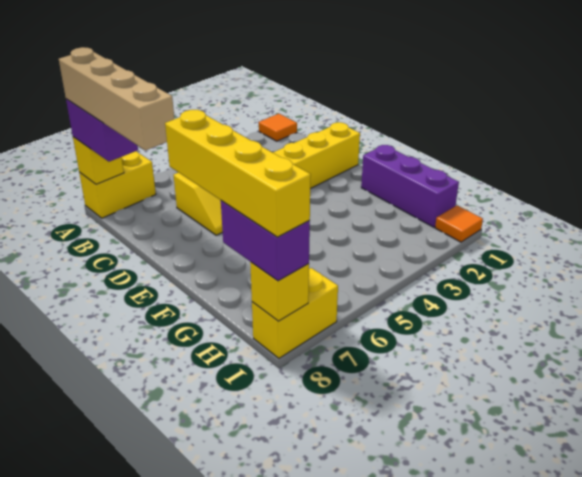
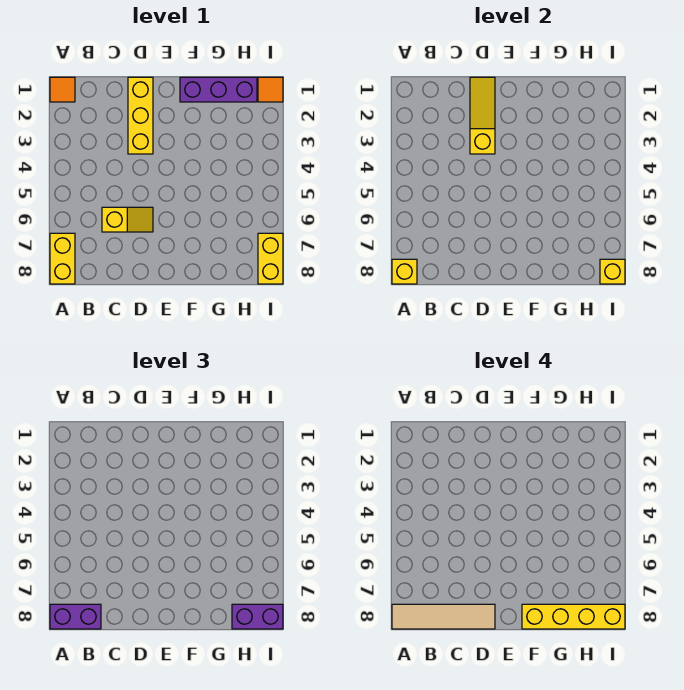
tan 1x4 brick [59,47,174,150] -> tan 1x4 tile [392,604,495,629]
none -> yellow 1x3 slope [470,77,495,154]

